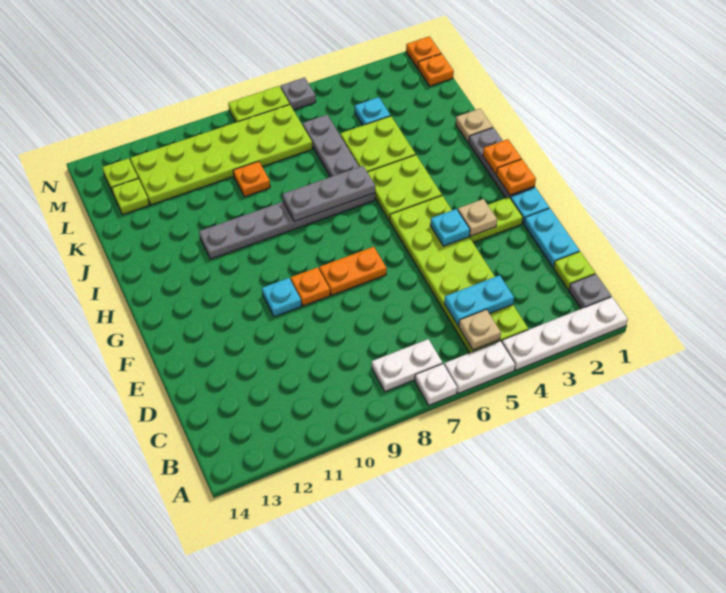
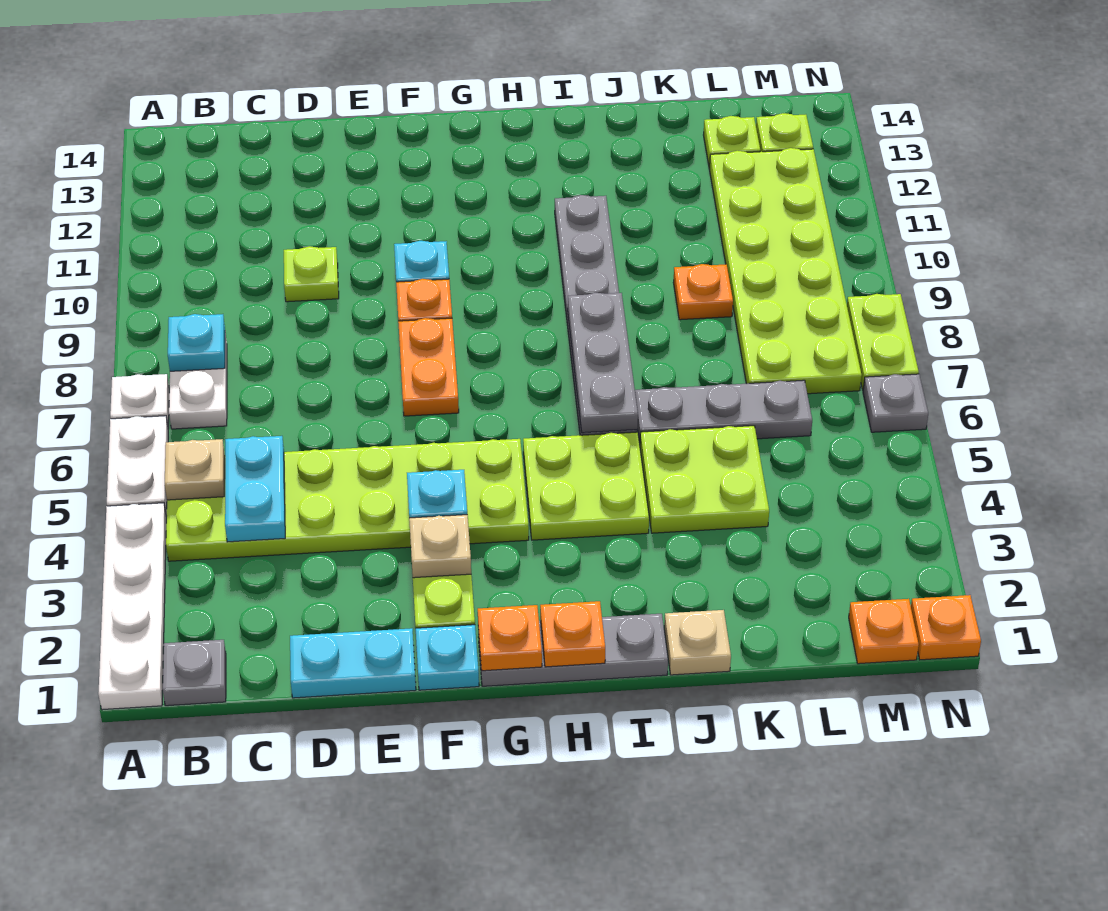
lime 1x1 plate [554,252,595,290] -> lime 1x1 plate moved to [284,246,339,302]
cyan 1x1 plate [355,97,391,125] -> cyan 1x1 plate moved to [168,314,225,371]

